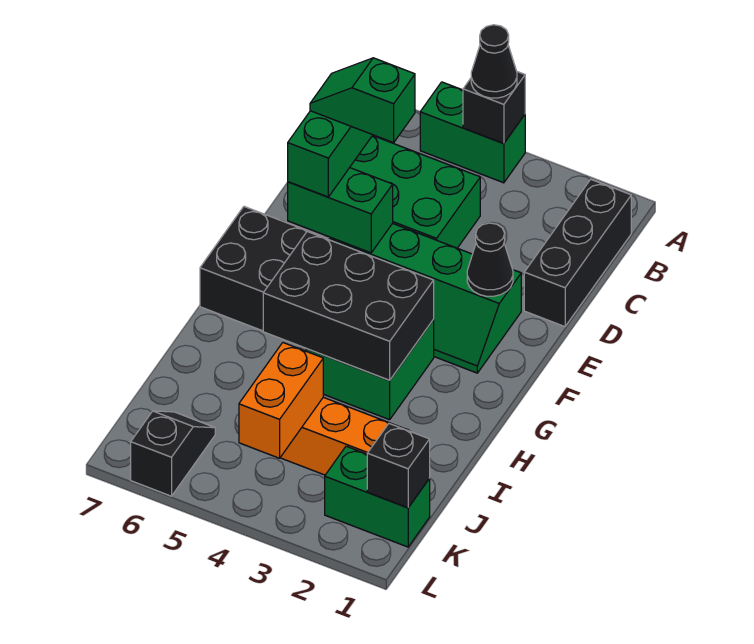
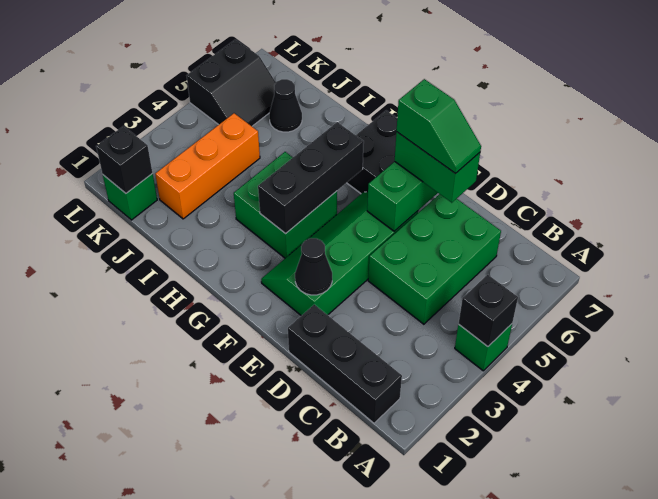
green 1x2 brick [420,82,525,183] -> green 1x1 brick [455,324,512,371]
black 1x1 cone [471,25,517,98] -> black 1x1 cone moved to [269,79,302,132]
green 1x2 slope [310,58,415,143] -> green 1x2 slope turned to [397,79,481,174]
black 2x3 brick [263,232,434,380] -> black 1x3 brick [258,122,364,234]
orange 1x2 brick [239,343,323,458] -> none
green 1x2 brick [325,446,430,547] -> green 1x1 brick [103,174,157,220]
black 1x2 slope [131,411,215,496] -> black 2x2 slope [187,39,276,126]

